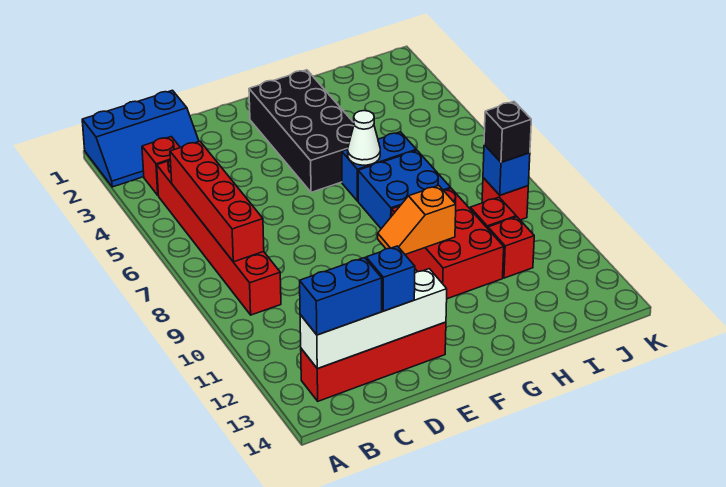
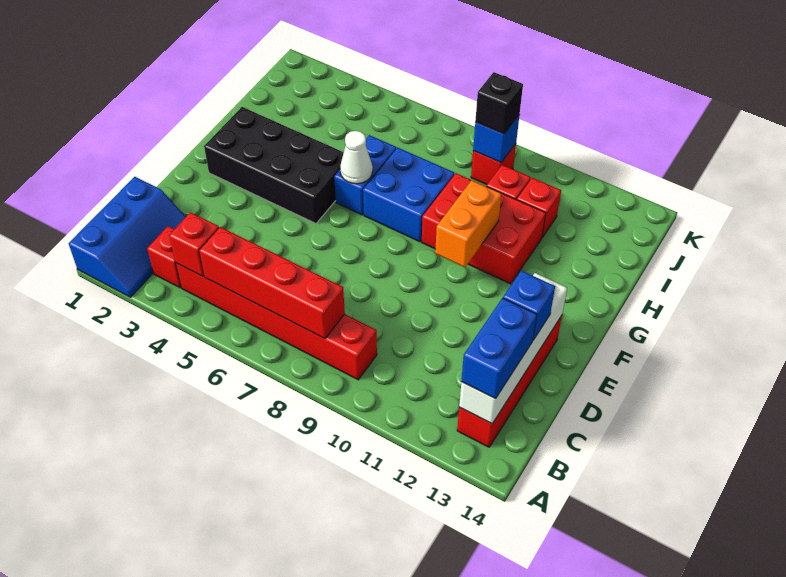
none -> red 1x1 brick [169,212,219,276]
orange 1x2 slope [378,186,456,254] -> orange 1x2 brick [435,180,502,267]

